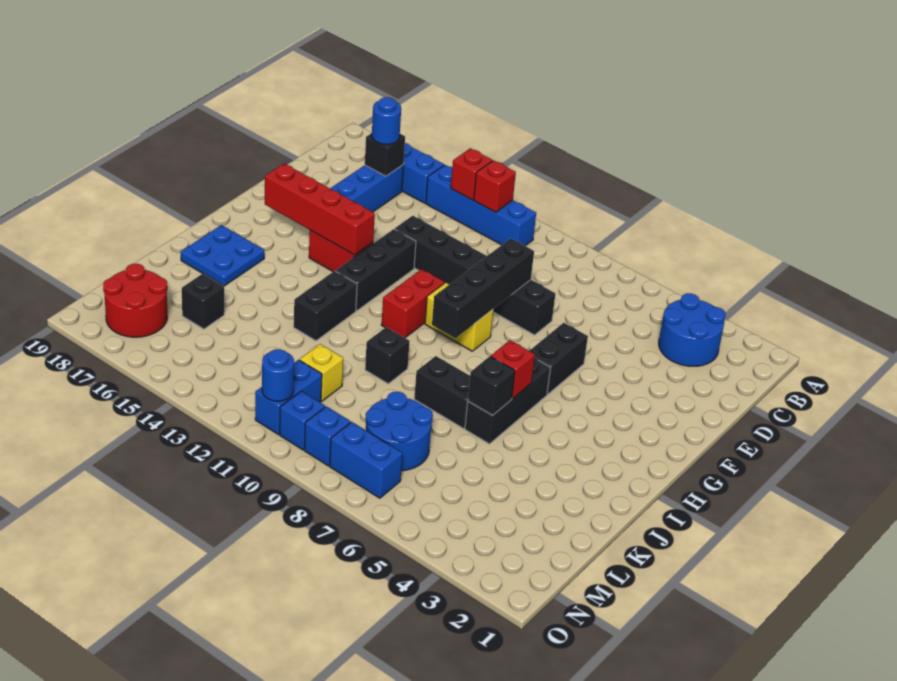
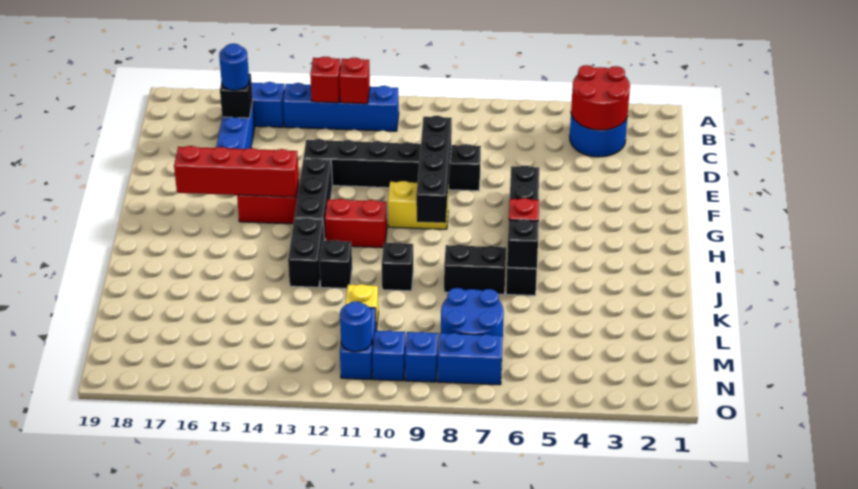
red 1x2 brick [381,269,444,338] -> red 1x2 brick turned to [325,199,387,248]
blue 2x2 plate [181,225,264,286] -> none
black 1x1 brick [182,274,224,329] -> black 1x1 brick moved to [319,240,352,288]
red 2x2 round brick [103,264,167,337] -> red 2x2 round brick moved to [571,65,630,130]

